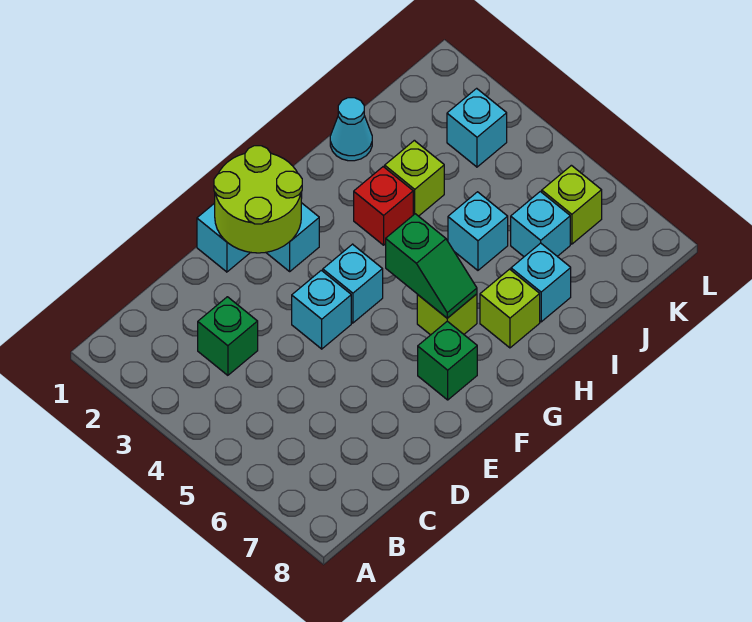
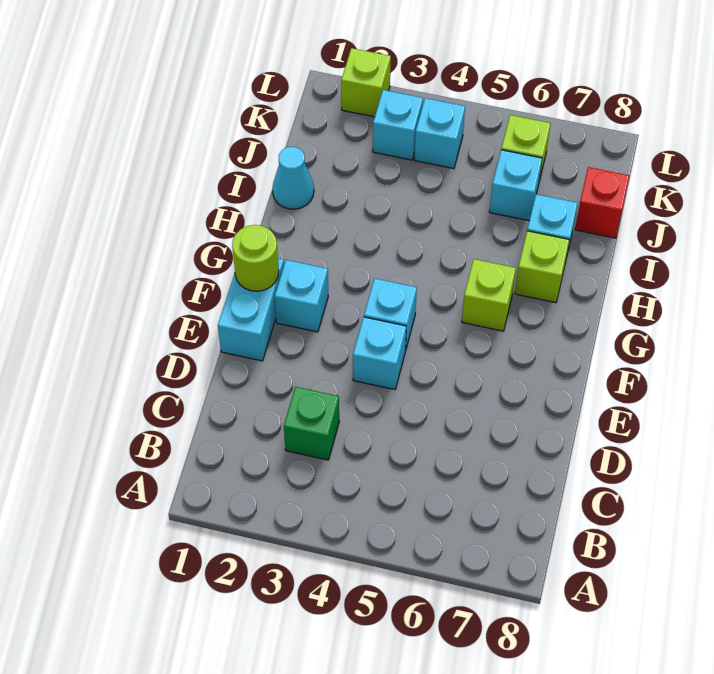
lime 2x2 round brick [214,146,302,253] -> lime 1x1 round brick [232,225,279,291]
green 1x1 brick [418,321,477,400] -> none
green 1x2 slope [386,214,477,318] -> none
red 1x1 brick [354,167,413,245] -> red 1x1 brick moved to [575,167,629,238]
lime 1x1 brick [385,140,444,216] -> lime 1x1 brick moved to [341,48,391,117]
cyan 1x1 brick [448,192,508,270] -> cyan 1x1 brick moved to [414,98,465,169]

